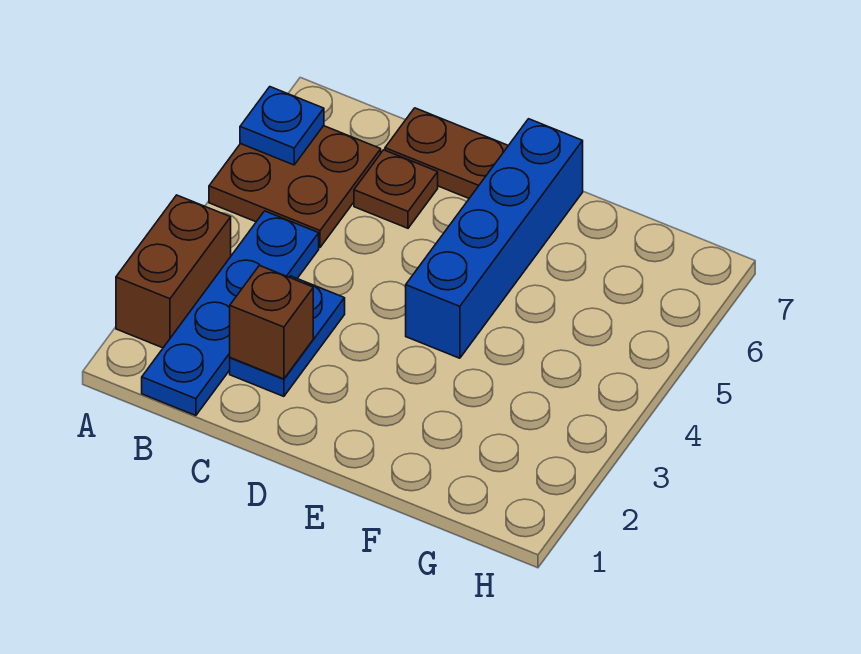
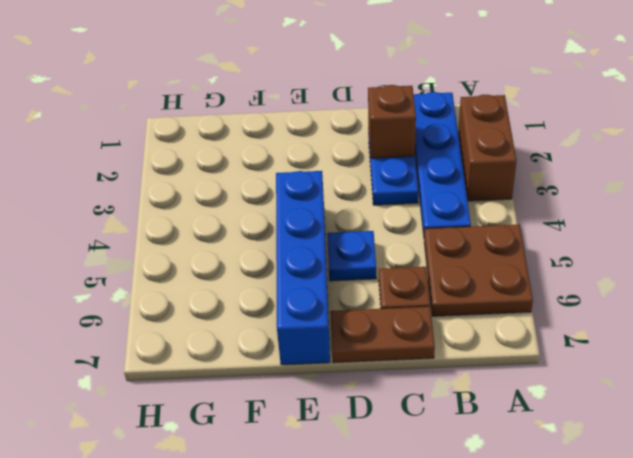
blue 1x1 plate [240,87,324,165] -> blue 1x1 plate moved to [327,231,376,281]

